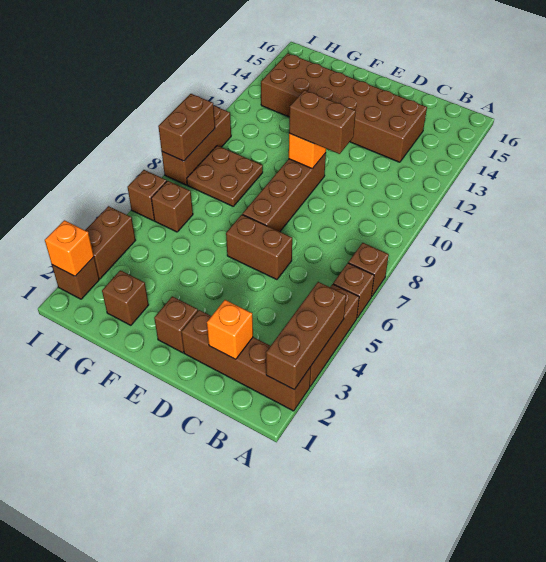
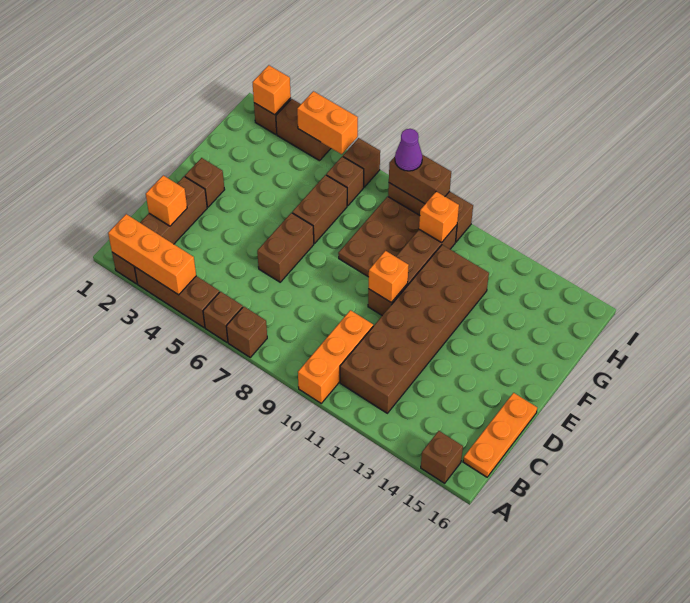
brown 1x3 brick [266,282,346,390] -> orange 1x3 brick [108,214,196,295]
none -> orange 1x3 brick [298,310,373,403]
none -> orange 1x3 plate [463,393,537,477]
brown 2x6 brick [261,53,427,162] -> brown 2x6 brick moved to [340,245,489,413]
brown 1x2 brick [289,90,356,154] -> brown 1x2 brick moved to [292,175,347,244]
brown 1x4 brick [243,153,326,232] -> brown 1x4 brick turned to [368,225,457,315]
brown 1x1 brick [102,270,149,325] -> brown 1x1 brick moved to [421,431,463,483]
brown 2x2 plate [187,146,263,206] -> brown 2x3 plate [338,197,420,277]
none -> orange 1x1 brick [419,192,459,243]
none -> orange 1x2 brick [297,91,358,154]
none -> purple 1x1 cone [395,129,422,171]

